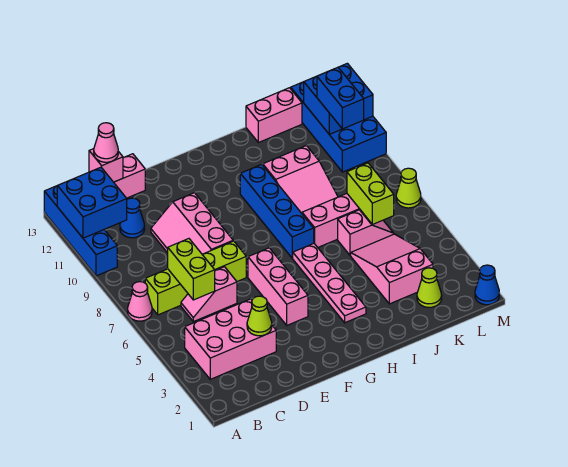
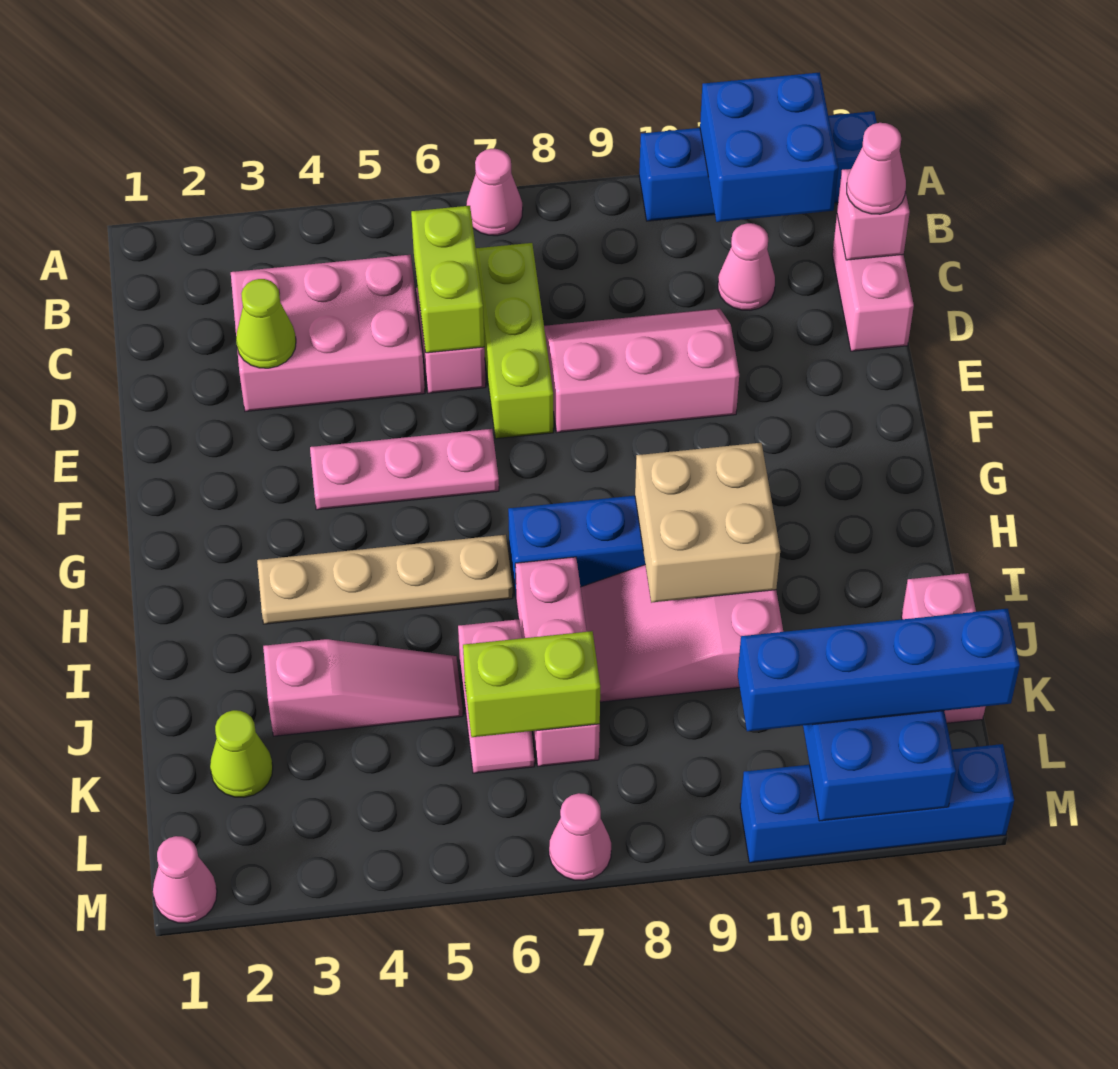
pink 2x3 brick [185,299,276,379] -> pink 2x3 brick turned to [231,255,425,411]
lime 1x4 brick [145,241,246,315] -> lime 1x3 brick [476,243,553,439]
lime 1x2 brick [168,239,215,300] -> lime 1x2 brick turned to [411,206,484,353]
blue 1x1 cone [120,198,145,238] -> pink 1x1 cone [718,223,775,310]
pink 1x3 brick [248,248,308,325] -> pink 1x3 plate [310,429,499,510]
pink 1x4 plate [293,244,366,323] -> tan 1x4 plate [257,535,513,624]
none -> tan 2x2 brick [635,443,780,603]
pink 2x3 slope [351,234,433,304] -> pink 1x3 slope [263,639,463,736]
blue 2x4 brick [291,82,386,172] -> blue 1x4 brick [740,744,1014,863]
blue 1x2 brick [317,67,364,129] -> blue 1x4 brick [738,609,1020,731]
blue 1x1 cone [475,265,499,305] -> pink 1x1 cone [153,836,217,923]
lime 1x1 cone [396,168,421,208] -> pink 1x1 cone [549,793,611,881]

